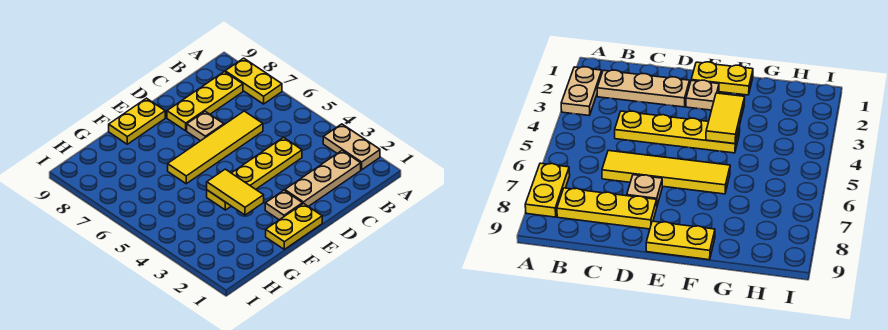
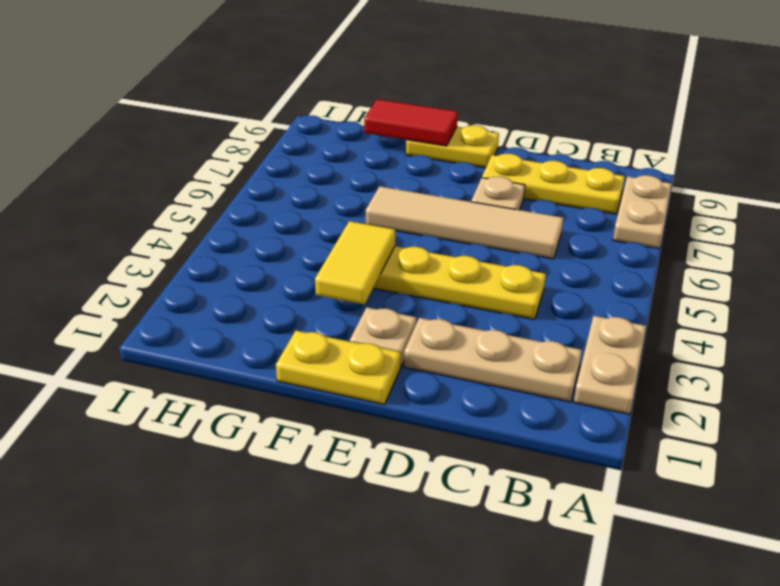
yellow 1x2 plate [225,58,282,104] -> tan 1x2 plate [613,175,672,249]
yellow 1x4 tile [168,111,263,184] -> tan 1x4 tile [366,186,563,259]
none -> red 1x2 tile [364,99,458,146]

